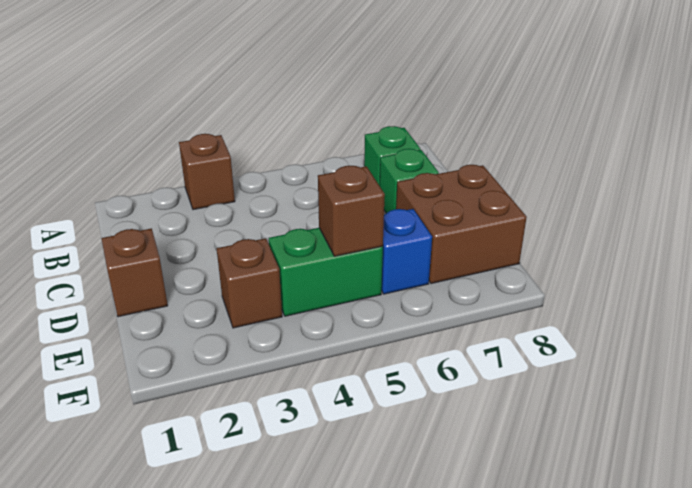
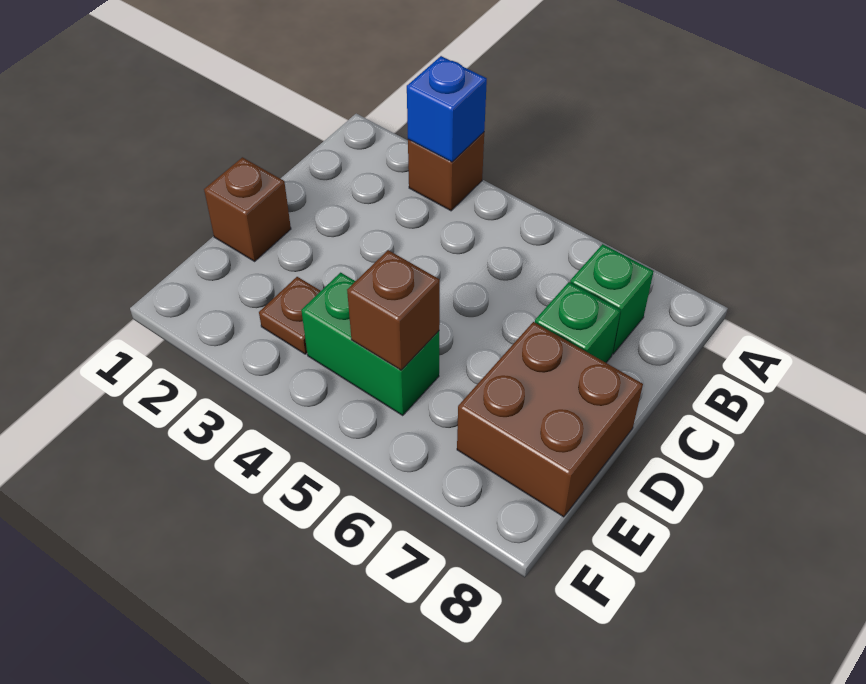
brown 1x1 brick [217,238,282,328] -> brown 1x1 plate [259,277,320,354]
blue 1x1 brick [381,209,432,294] -> blue 1x1 brick moved to [407,56,487,162]

